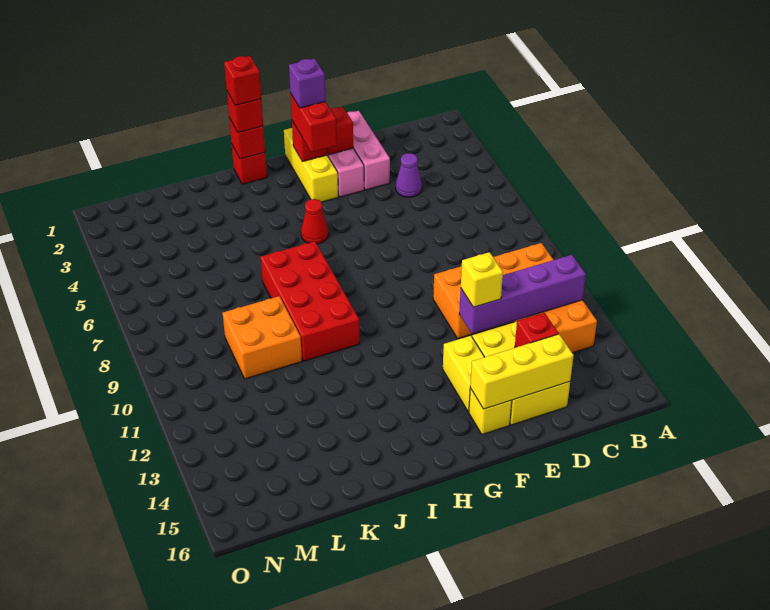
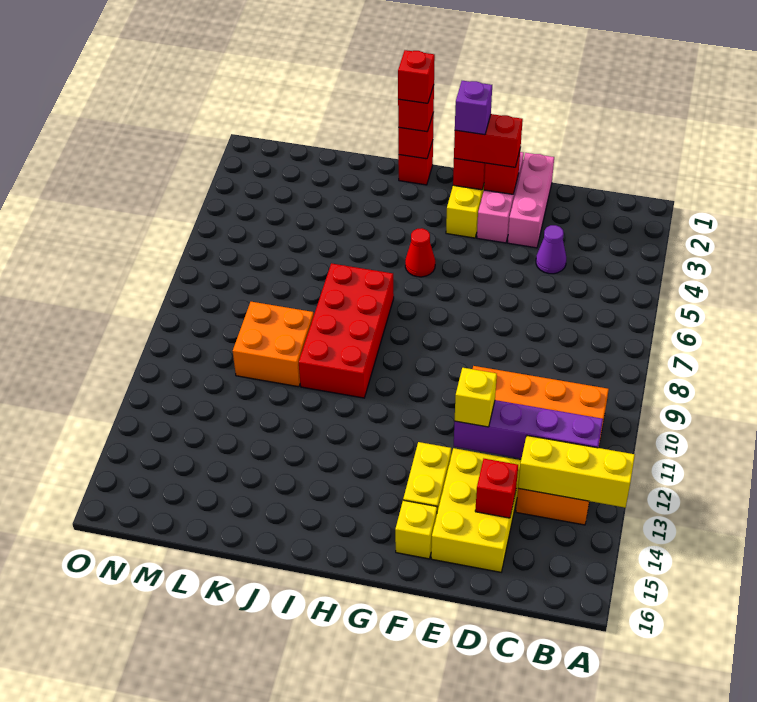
yellow 1x3 brick [470,334,574,409] -> yellow 1x3 brick moved to [518,436,635,508]
red 1x2 brick [290,93,337,152] -> red 1x2 brick turned to [454,114,523,167]

